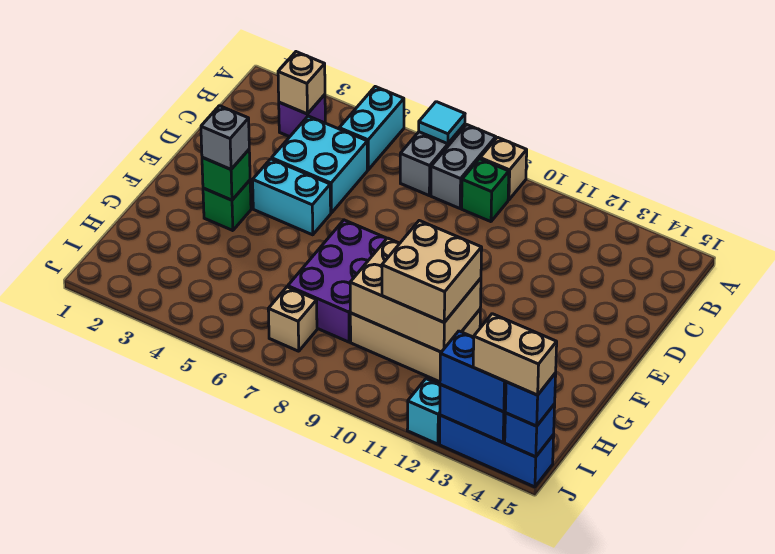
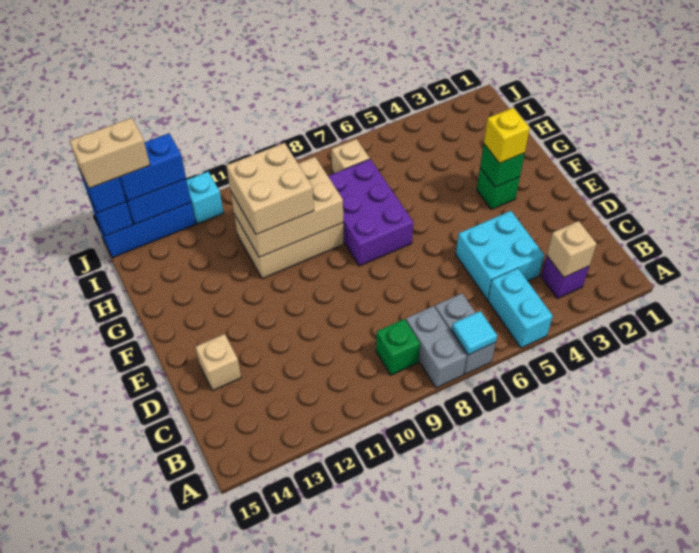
tan 1x1 brick [480,137,527,200] -> tan 1x1 brick moved to [195,334,241,391]
cyan 1x2 brick [253,159,331,235] -> none
grey 1x1 brick [201,106,249,169] -> yellow 1x1 brick [484,108,530,163]

